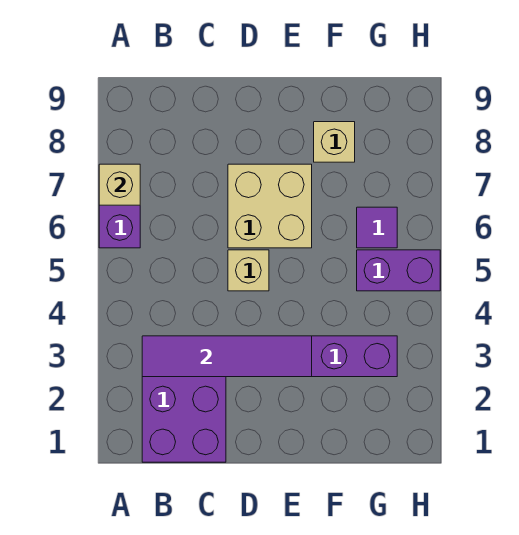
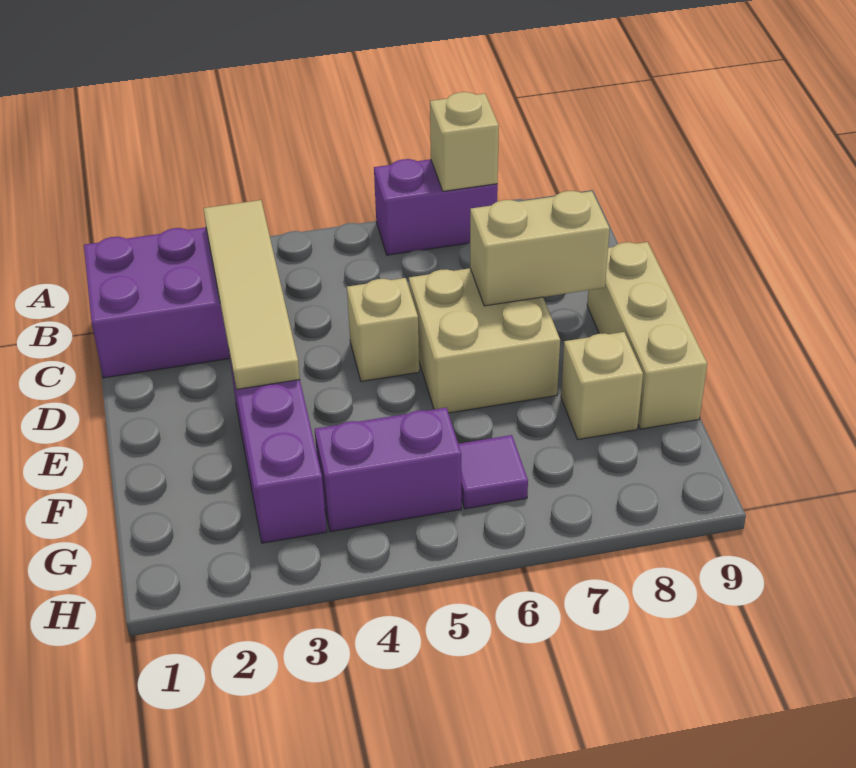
purple 1x4 tile [142,336,312,377] -> tan 1x4 tile [204,200,300,389]
none -> tan 1x2 brick [470,191,610,306]
none -> tan 1x3 brick [587,242,707,429]
purple 1x2 brick [357,250,440,291] -> purple 1x2 brick turned to [315,408,461,532]

